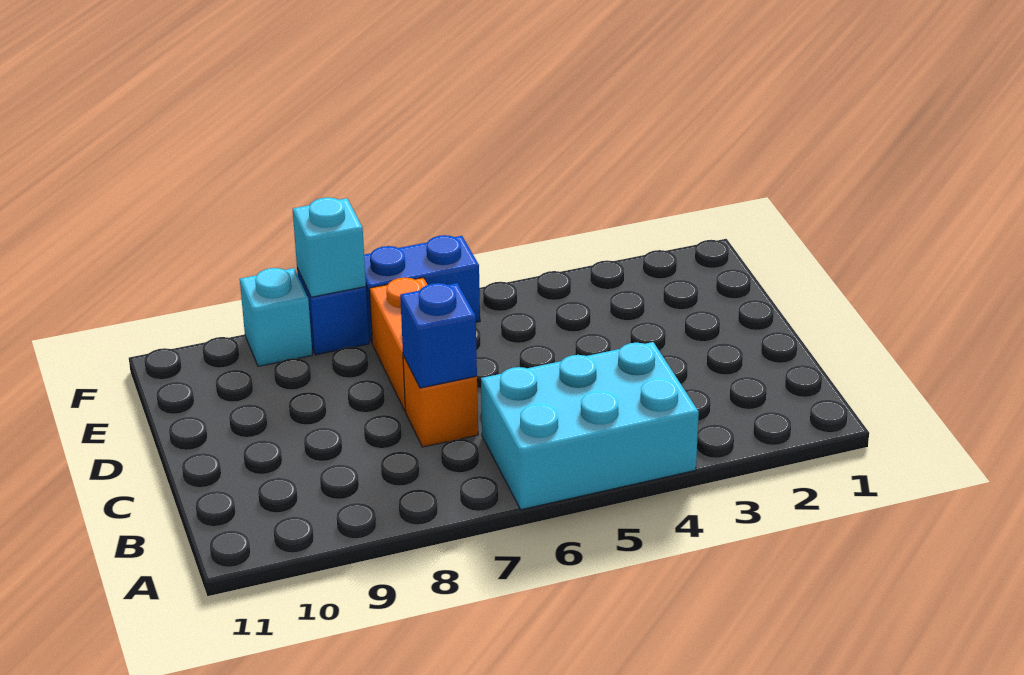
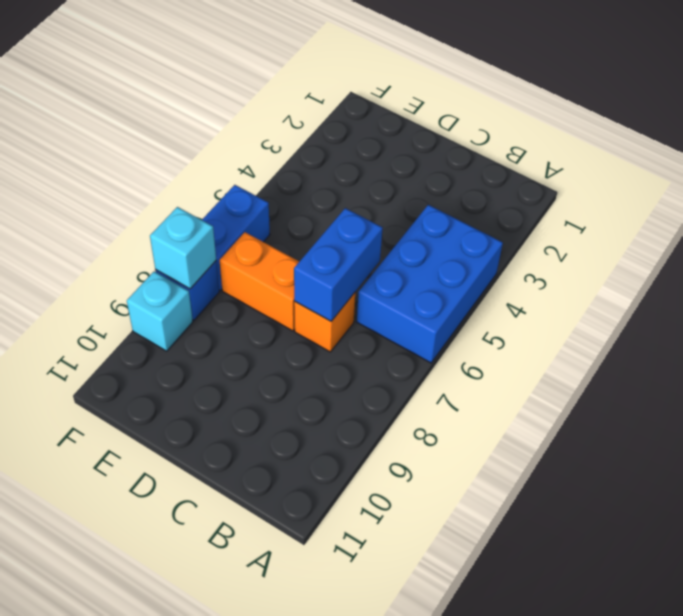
cyan 2x3 brick [481,342,699,510] -> blue 2x3 brick [357,205,503,363]
blue 1x1 brick [400,283,477,388] -> blue 1x2 brick [294,208,383,321]

